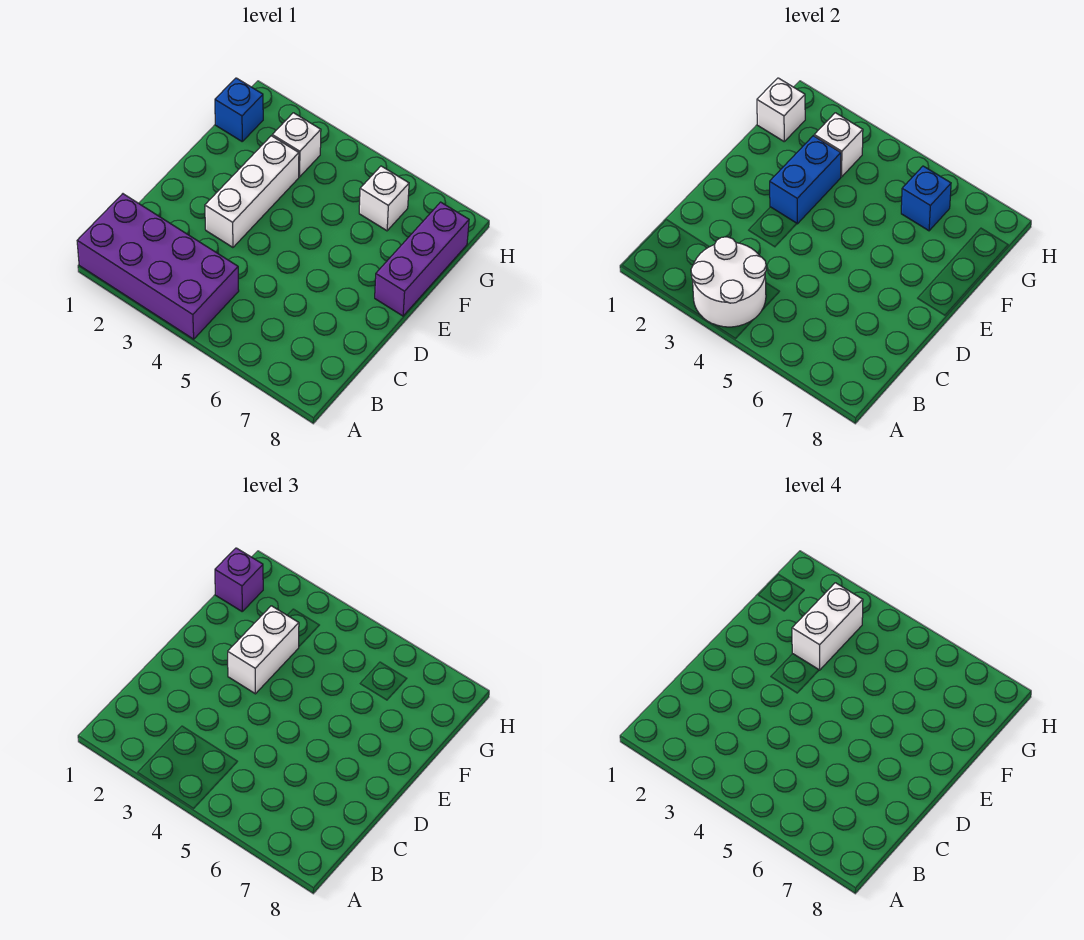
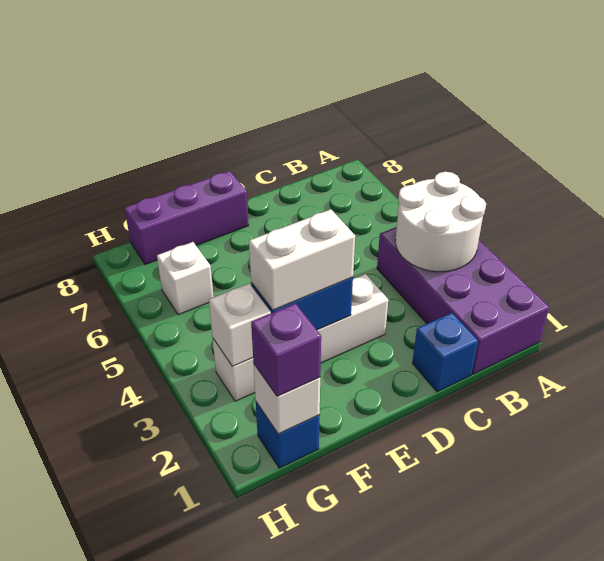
white 1x2 brick [792,583,863,670] -> none
blue 1x1 brick [901,166,951,231] -> blue 1x1 brick moved to [412,313,478,392]

